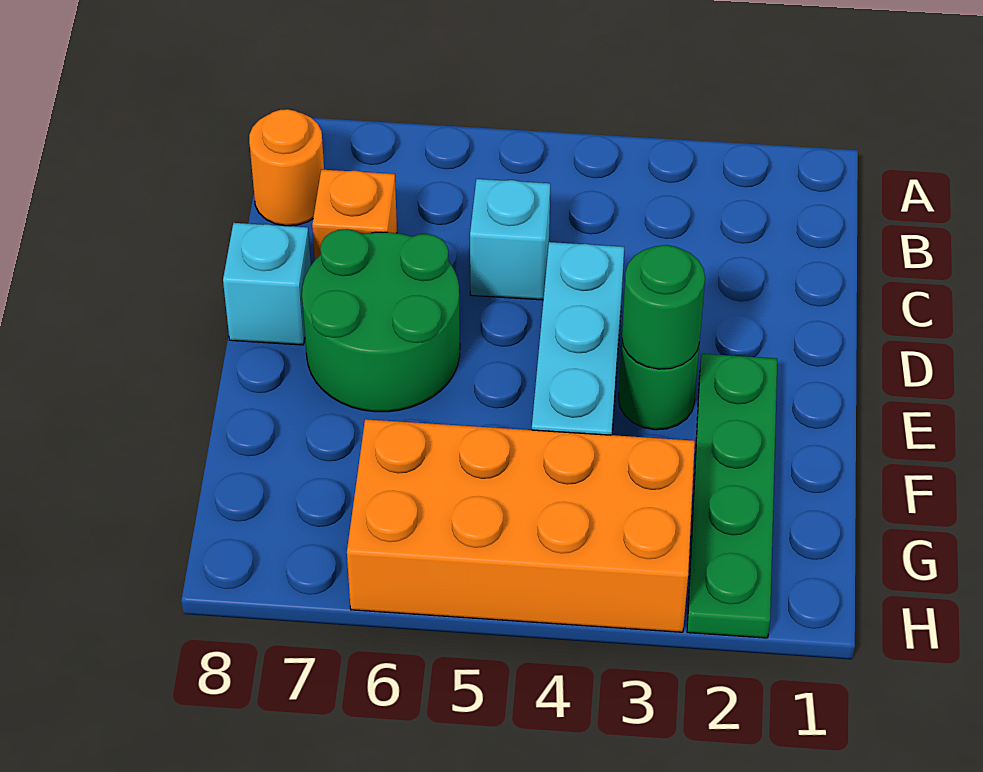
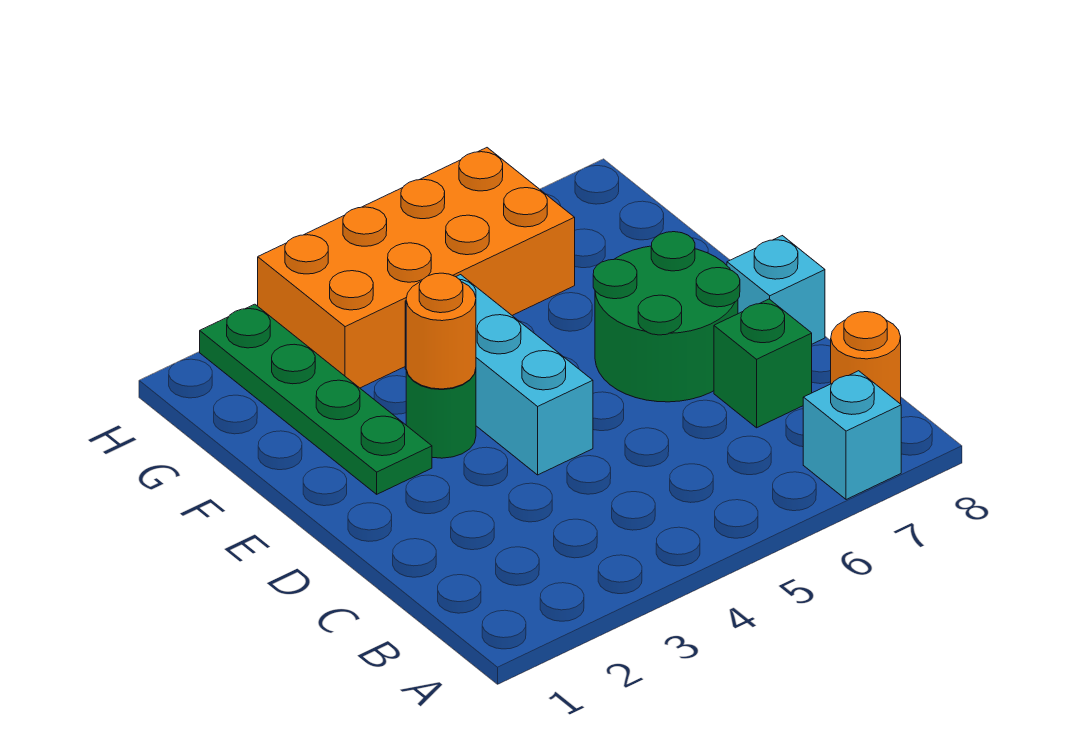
cyan 1x1 brick [470,179,550,300] -> cyan 1x1 brick moved to [803,371,901,500]
orange 1x1 brick [312,170,397,260] -> green 1x1 brick [714,299,812,428]
green 1x1 round brick [622,245,705,369] -> orange 1x1 round brick [406,273,476,389]

